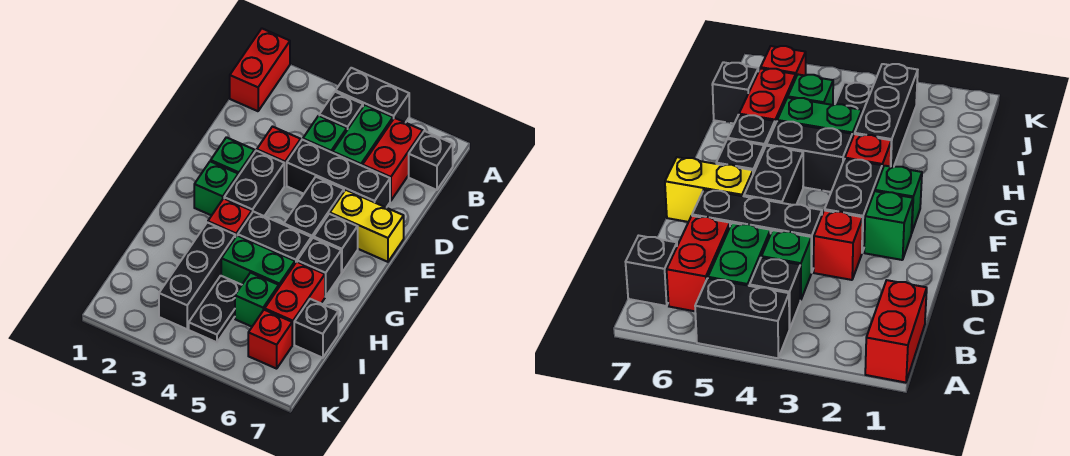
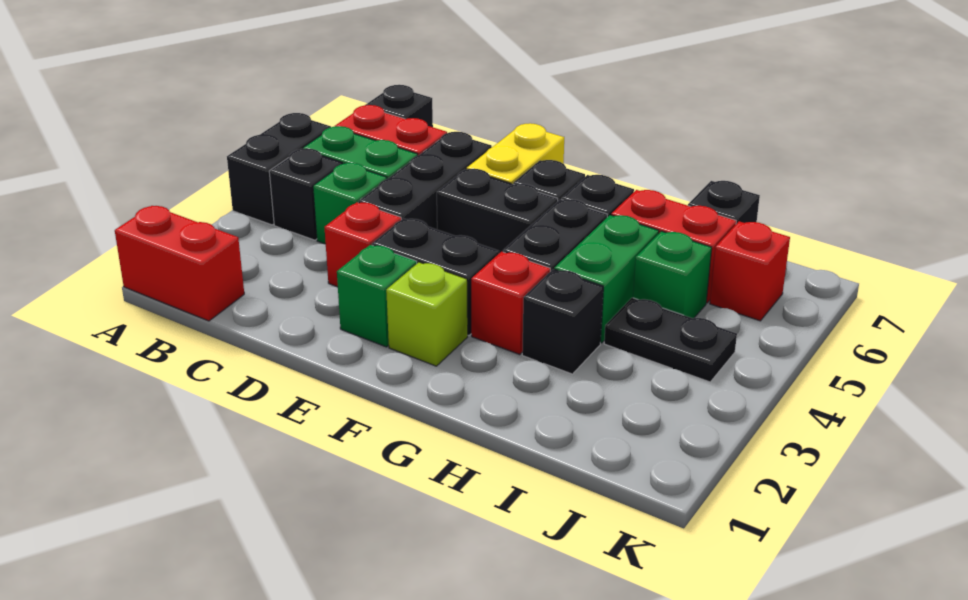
green 1x1 brick [194,161,238,216] -> lime 1x1 brick [386,262,468,366]
black 1x3 brick [159,222,235,329] -> black 1x1 brick [522,269,603,374]

